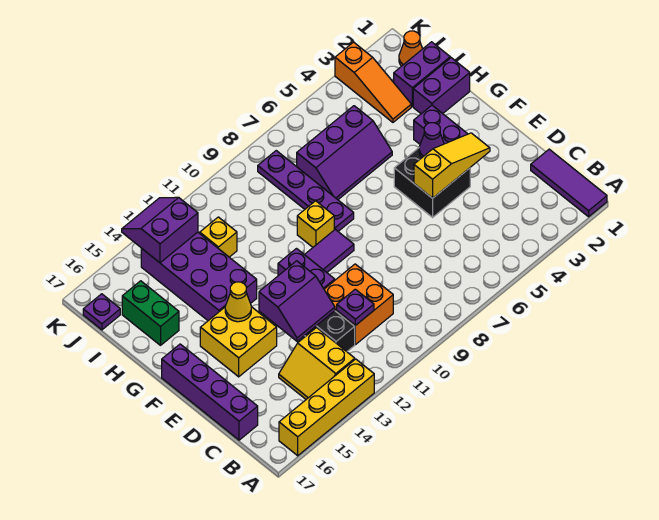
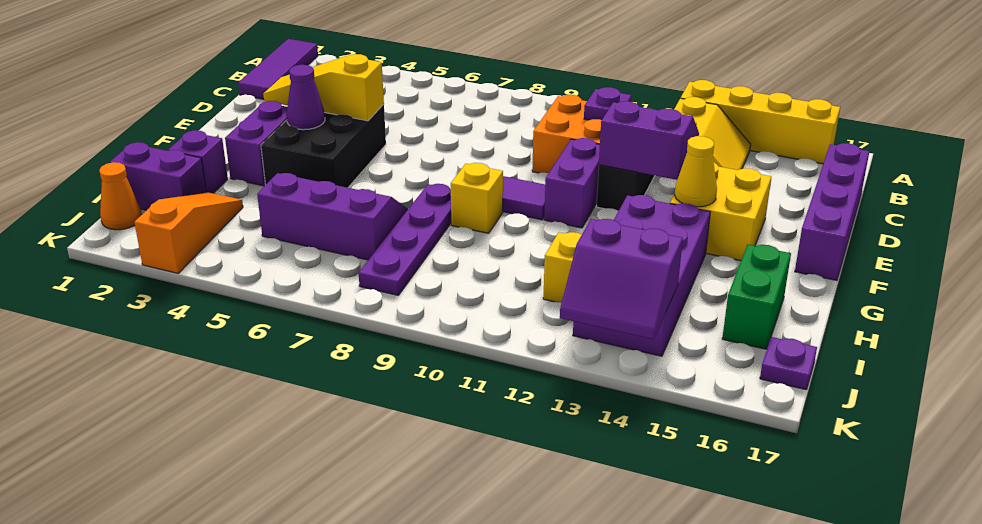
black 2x2 brick [394,148,470,217] -> black 2x3 brick [261,104,386,188]
purple 1x2 brick [413,58,470,114] -> purple 1x1 brick [168,130,228,193]

